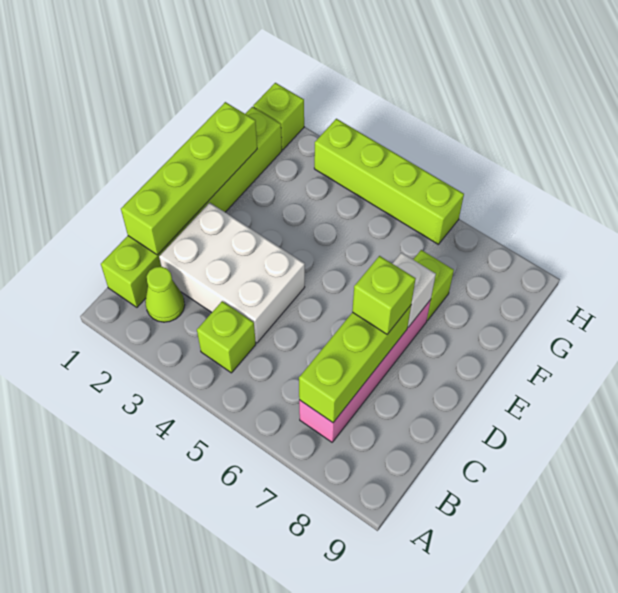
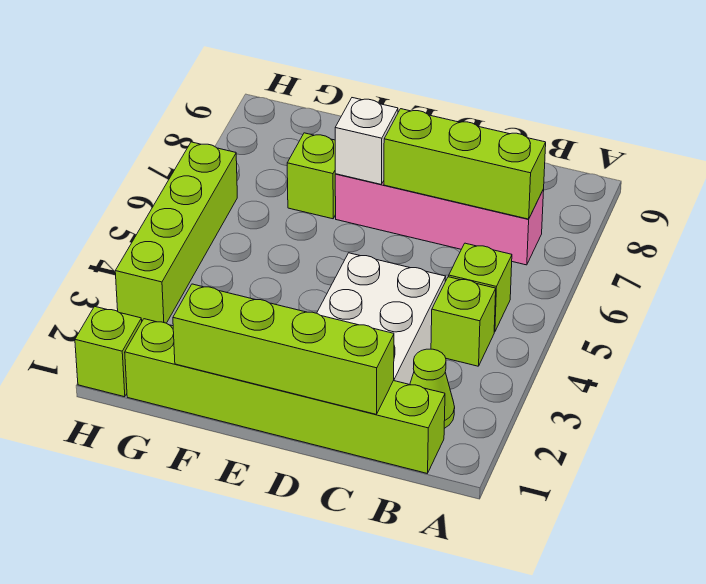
lime 1x1 brick [352,256,416,334] -> lime 1x1 brick moved to [449,243,512,332]

